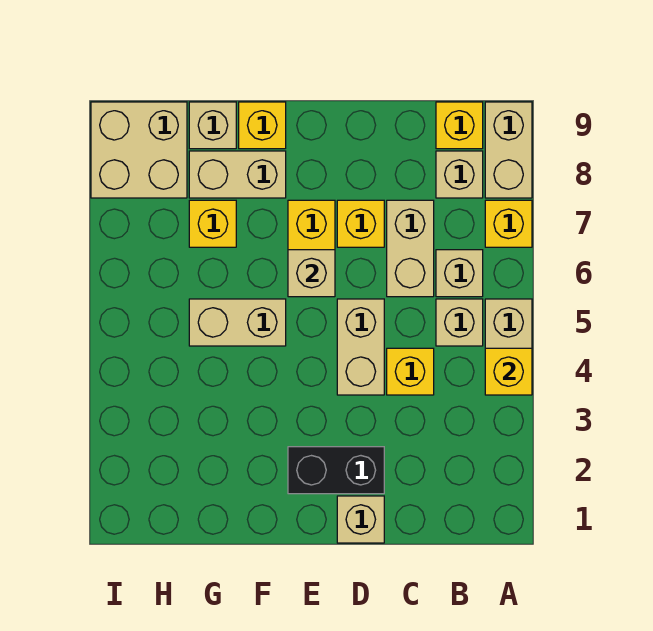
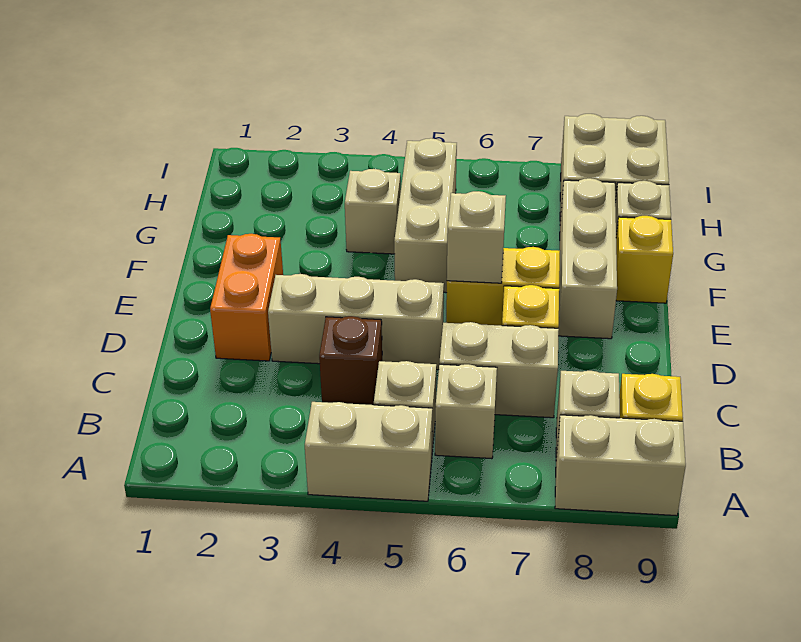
yellow 1x1 brick [485,348,532,395] -> none
yellow 1x1 brick [485,200,532,247] -> none
yellow 1x1 brick [387,348,434,395] -> brown 1x1 brick [319,316,382,405]
tan 1x1 brick [337,496,384,543] -> tan 1x1 brick moved to [345,169,401,254]
black 1x2 brick [288,447,384,494] -> orange 1x2 brick [210,234,283,361]
tan 1x2 brick [337,299,384,395] -> tan 1x3 brick [268,274,444,370]
tan 1x2 brick [189,299,286,346] -> tan 1x3 brick [394,138,457,293]
tan 1x2 brick [189,151,286,198] -> tan 1x3 brick [558,178,617,339]
yellow 1x1 brick [189,200,236,247] -> none

